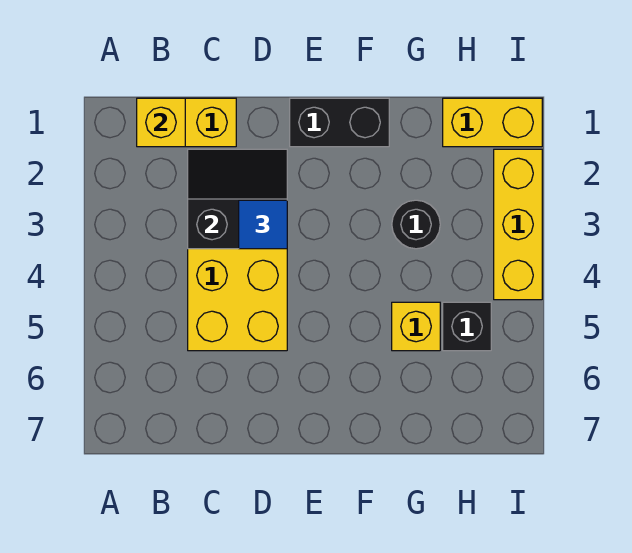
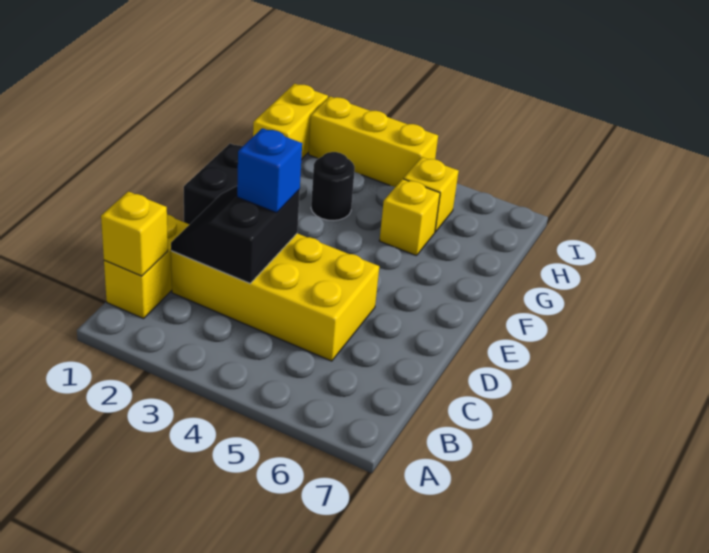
blue 1x1 tile [239,200,287,249] -> blue 1x1 brick [237,128,302,213]
black 1x1 brick [443,302,491,351] -> yellow 1x1 brick [404,157,459,232]

